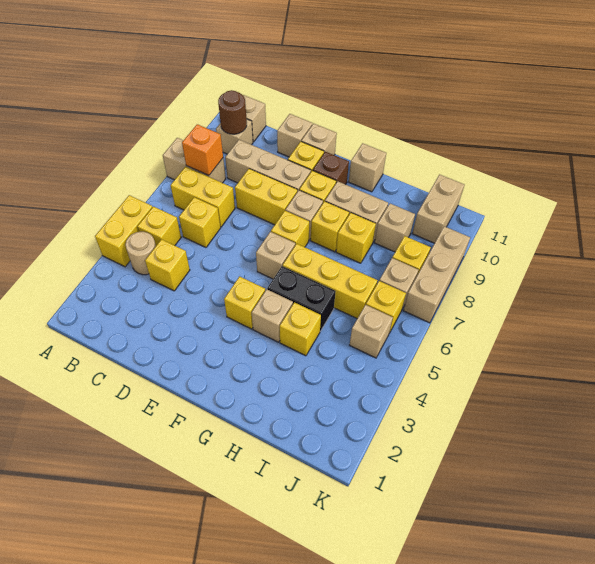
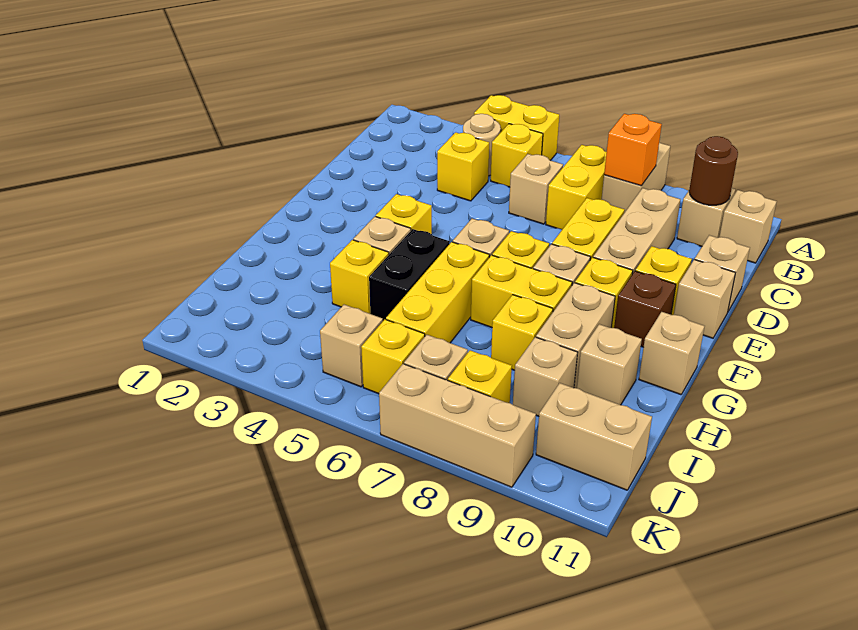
yellow 1x1 brick [179,197,220,247] -> tan 1x1 brick [509,154,563,224]
yellow 1x1 brick [311,201,349,252] -> yellow 1x2 brick [471,255,572,328]
none -> tan 1x1 brick [577,324,642,405]

